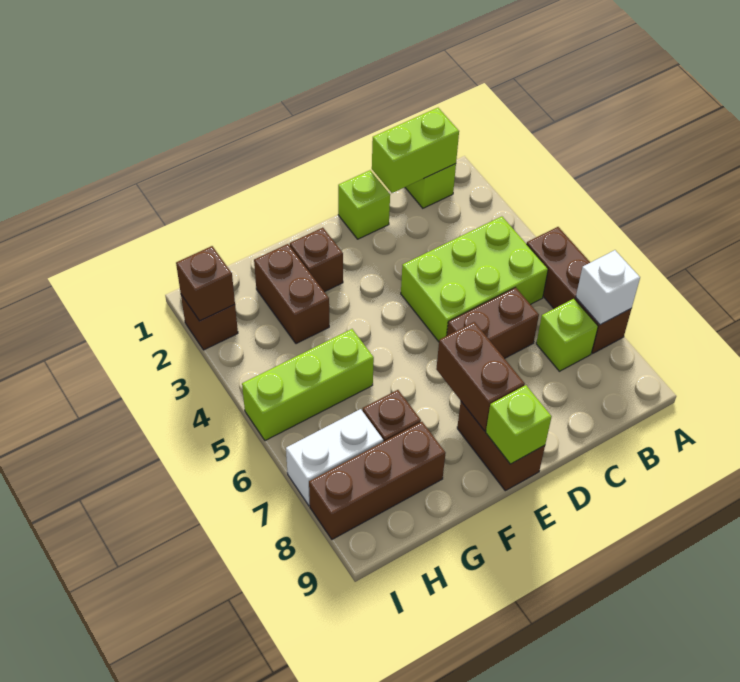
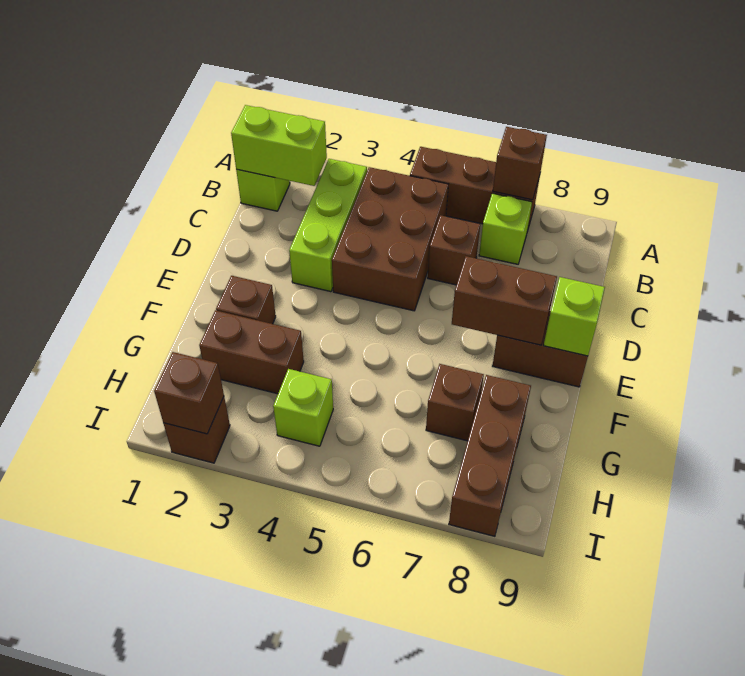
white 1x1 brick [576,250,640,325] -> brown 1x1 brick [493,127,547,200]
lime 1x2 brick [372,108,459,193] -> lime 1x2 brick turned to [231,105,327,186]
lime 2x3 brick [401,216,548,342] -> brown 2x3 brick [332,167,448,311]
brown 1x2 brick [447,287,539,359] -> brown 1x1 brick [428,215,480,285]
lime 1x1 brick [338,170,390,239] -> lime 1x1 brick moved to [273,369,333,446]
lime 1x3 brick [242,329,374,441] -> lime 1x3 brick moved to [289,159,367,292]
white 1x2 brick [286,409,383,506] -> none

